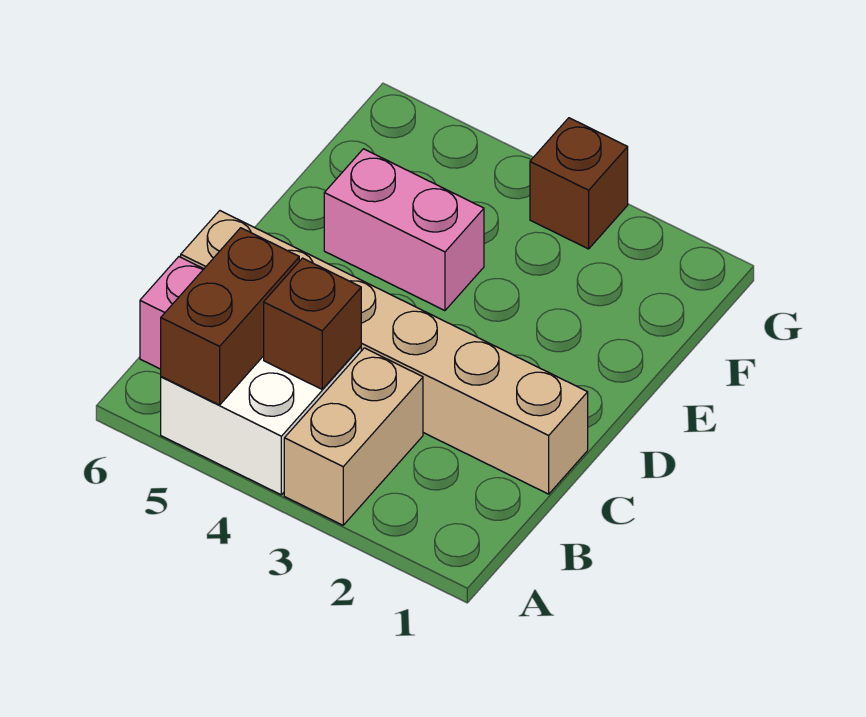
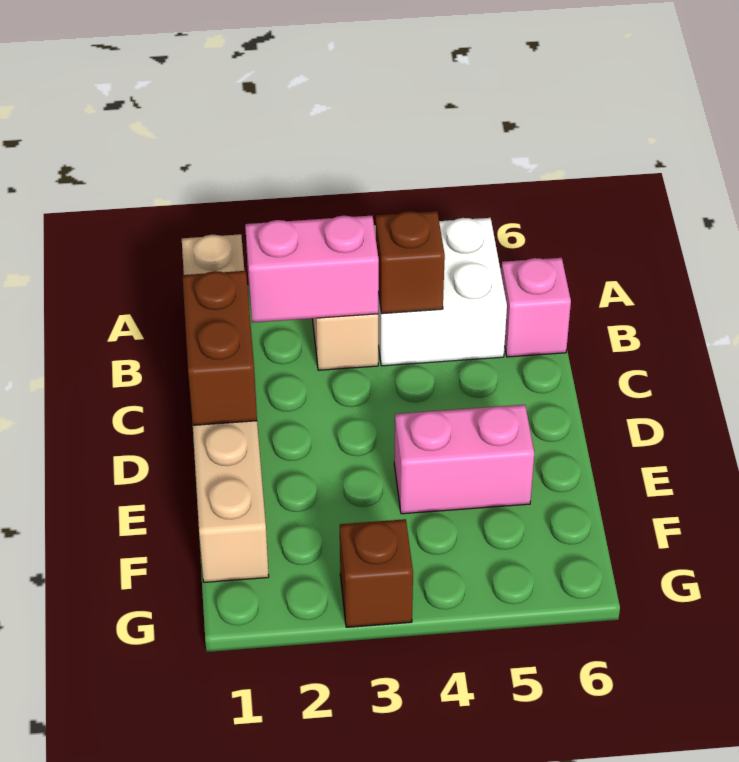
brown 1x2 brick [161,228,299,405] -> brown 1x2 brick moved to [182,271,257,425]
none -> pink 1x2 brick [245,216,379,323]
tan 1x6 brick [181,211,588,494] -> tan 1x6 brick turned to [182,234,269,582]

